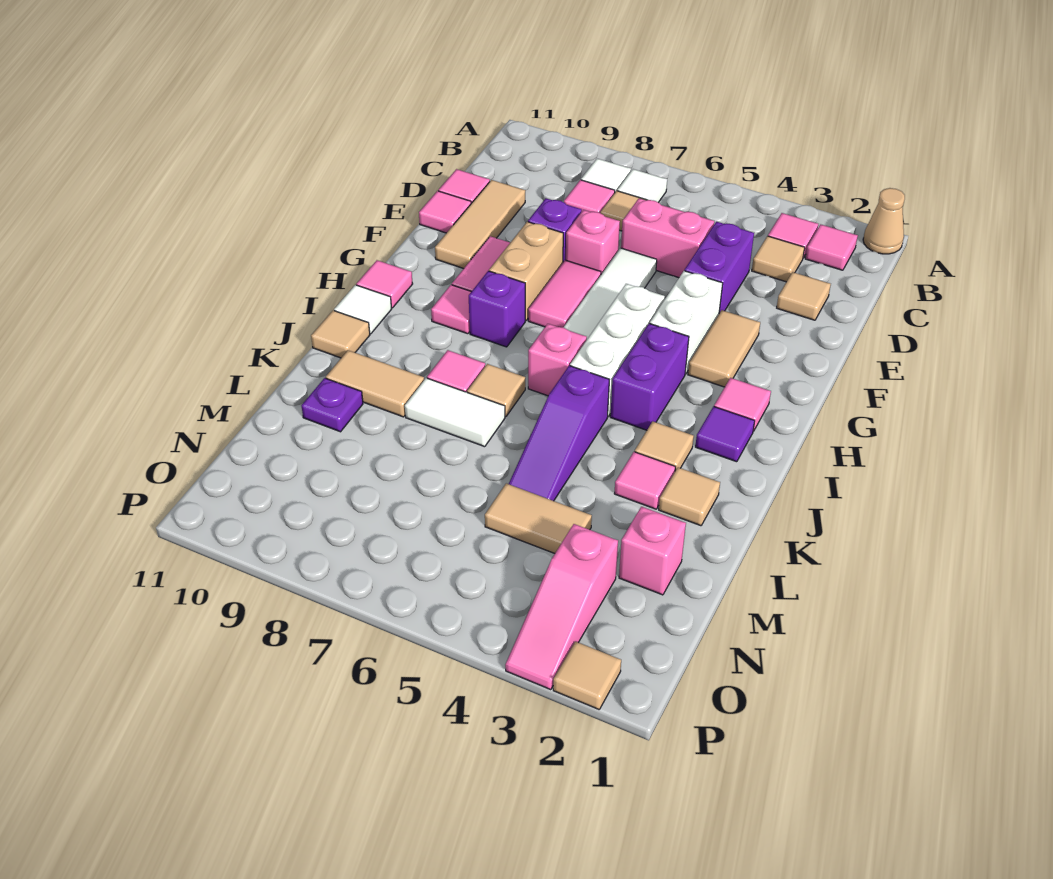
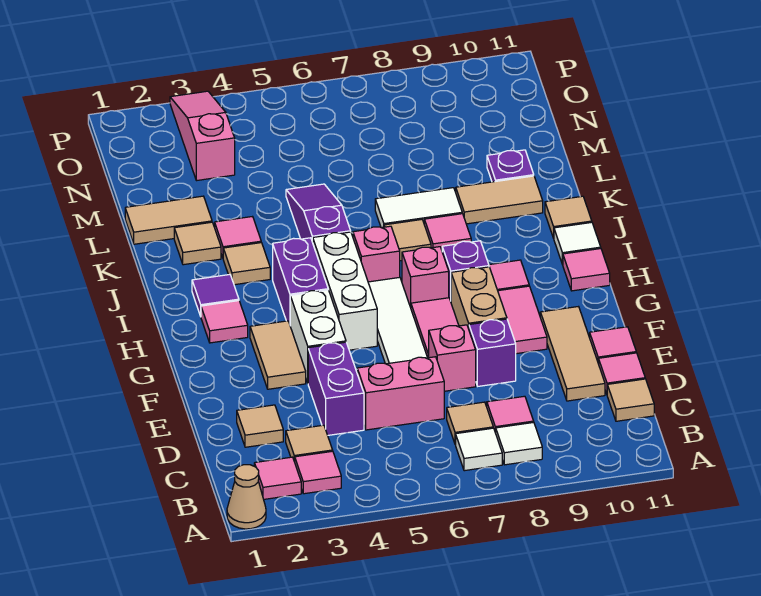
pink 1x1 brick [619,507,686,595] -> pink 1x1 brick moved to [402,247,449,307]
tan 1x2 tile [485,483,592,553] -> tan 1x2 tile moved to [125,196,212,244]
tan 1x1 tile [553,642,621,709] -> tan 1x1 tile moved to [607,379,654,421]

